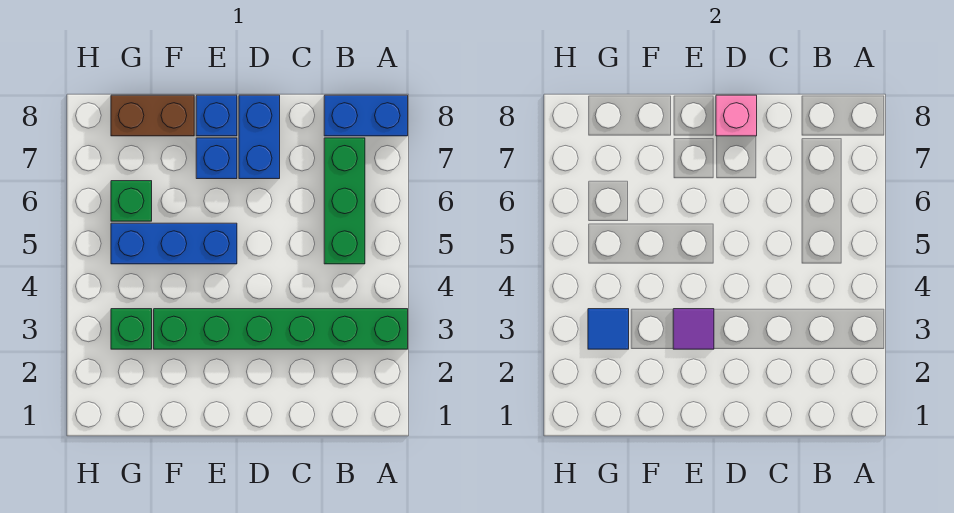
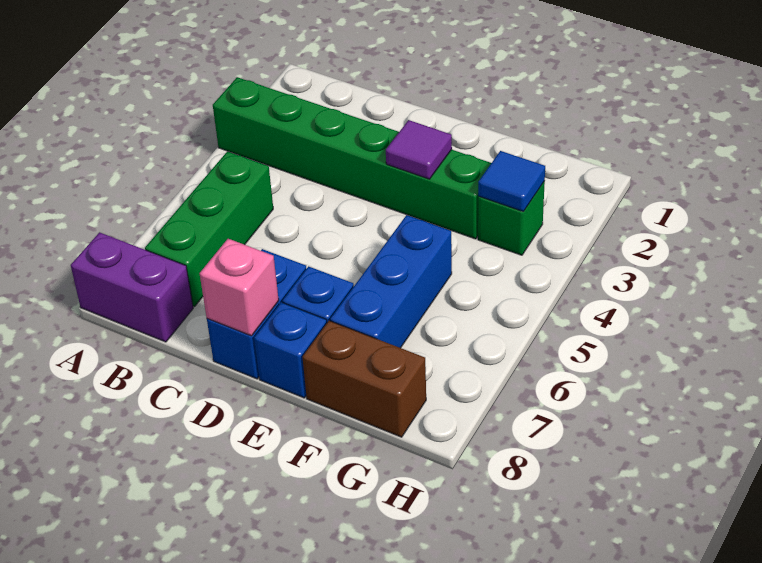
blue 1x2 brick [324,95,408,136] -> purple 1x2 brick [71,232,193,342]
blue 1x3 brick [111,223,237,264] -> blue 1x3 brick turned to [330,215,452,348]
green 1x1 brick [111,181,152,221] -> none

